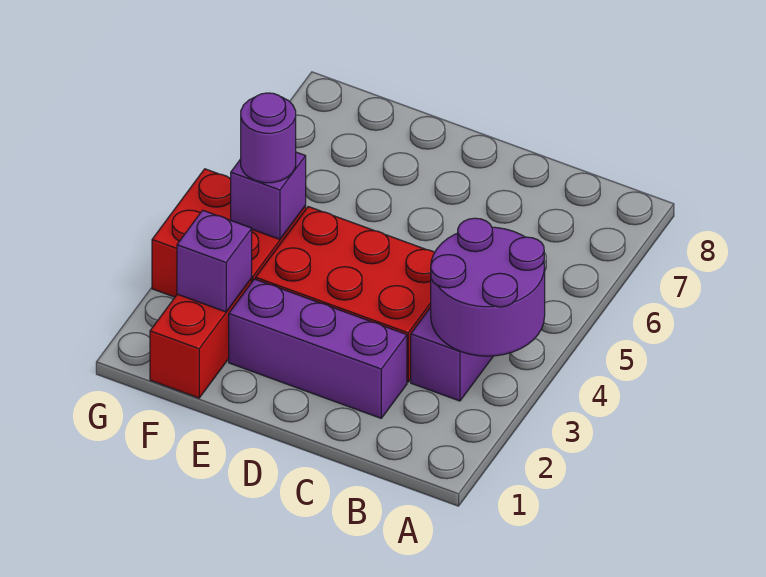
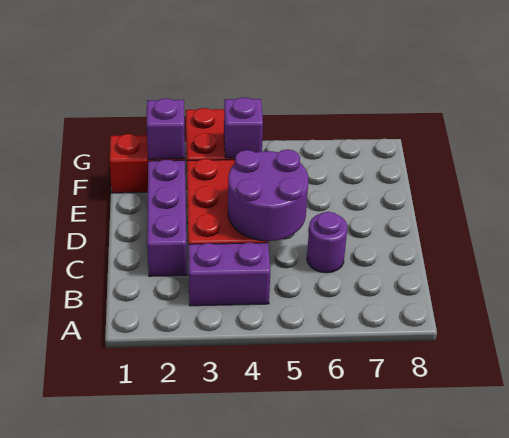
purple 2x2 round brick [431,218,545,356] -> purple 2x2 round brick moved to [228,149,308,241]
purple 1x1 round brick [241,93,296,183] -> purple 1x1 round brick moved to [307,212,347,273]

